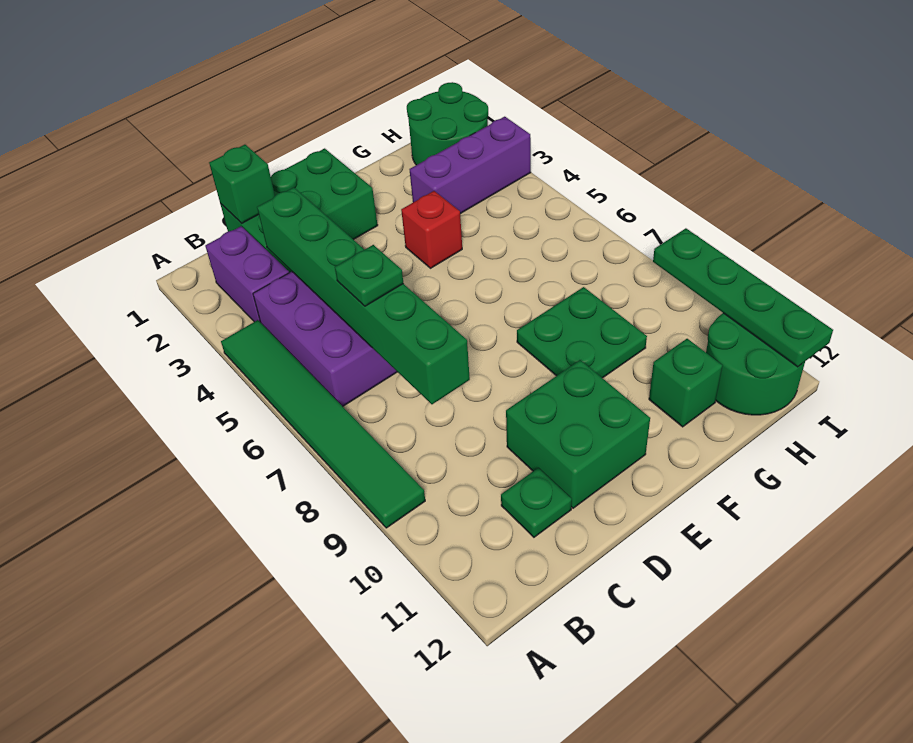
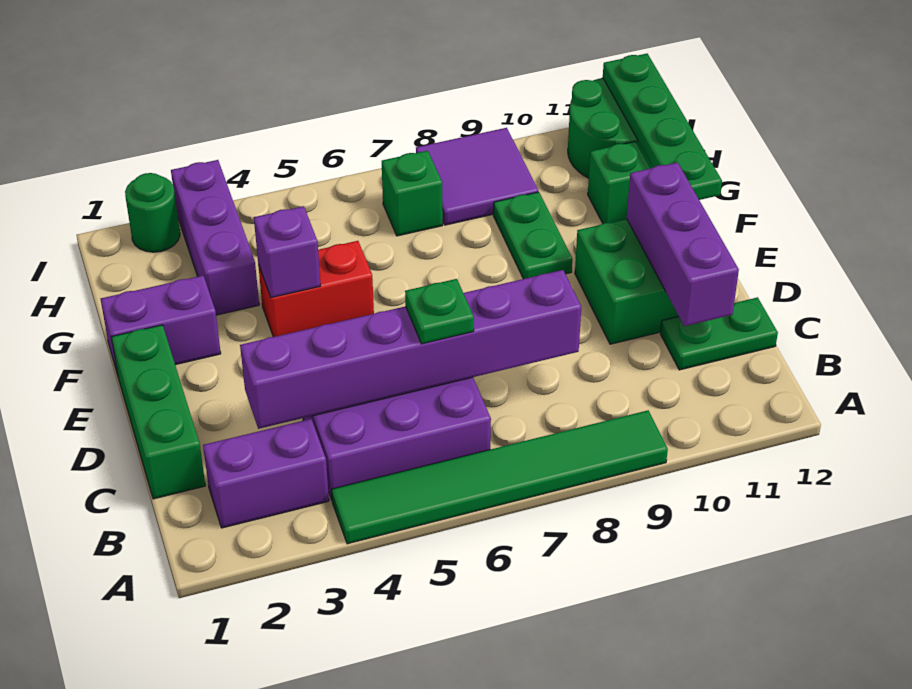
green 2x3 brick [221,148,378,273] -> green 1x3 brick [111,325,205,499]
green 1x1 brick [209,145,275,223] -> green 1x1 brick moved to [382,151,443,236]
green 1x6 brick [257,187,470,404] -> purple 1x6 brick [240,270,581,429]
green 1x1 plate [501,468,572,537] -> green 1x2 plate [661,297,778,370]
none -> purple 1x3 brick [627,162,739,326]
none -> purple 1x2 brick [101,276,221,374]
red 1x1 brick [401,191,462,268] -> red 1x2 brick [258,241,374,337]
none -> purple 1x1 brick [254,206,321,298]
green 2x2 plate [517,287,647,378] -> green 1x2 plate [493,192,572,279]
green 2x2 round brick [407,82,488,165] -> green 1x1 round brick [125,173,180,252]
none -> purple 2x2 tile [416,128,538,225]
green 1x4 plate [653,228,833,367] -> green 1x4 plate turned to [603,54,722,200]

